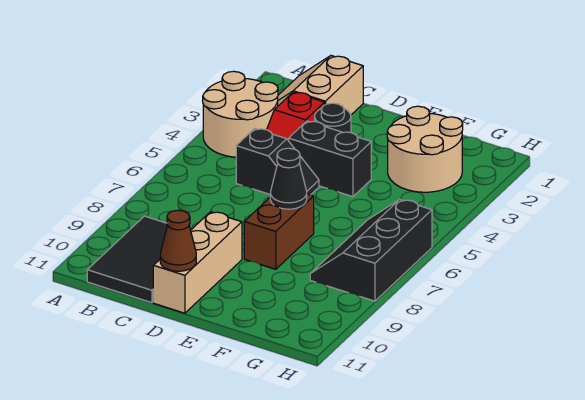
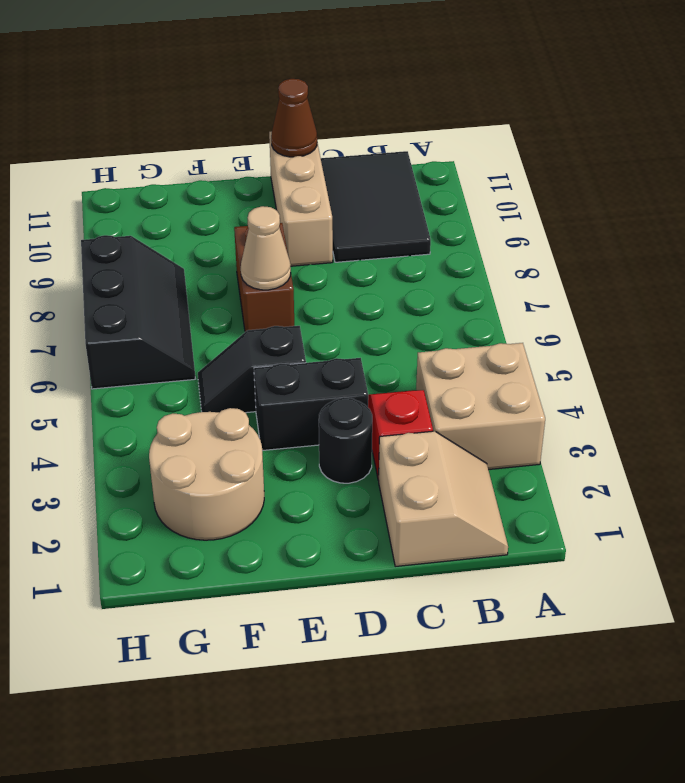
tan 2x2 round brick [203,71,278,157] -> tan 2x2 brick [416,343,545,470]
black 1x2 slope [236,128,319,195] -> black 1x2 slope moved to [198,326,306,413]
black 1x1 cone [270,148,307,209] -> tan 1x1 cone [241,206,291,290]

